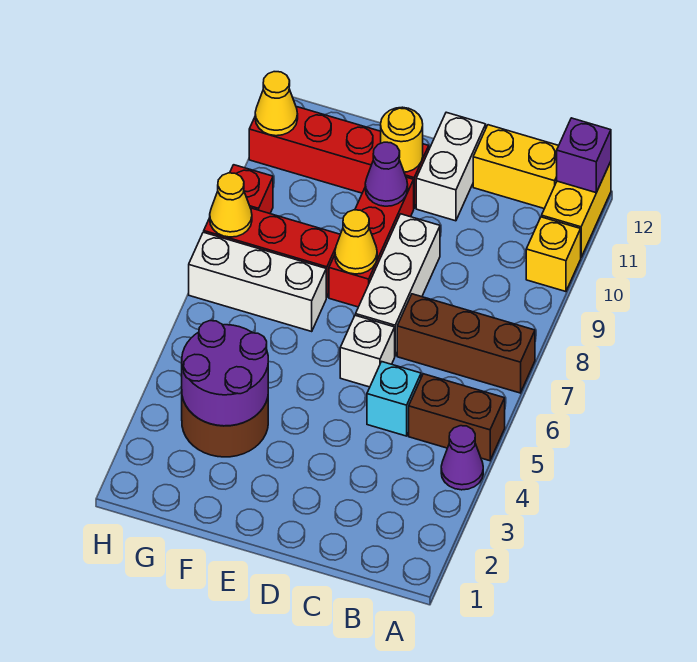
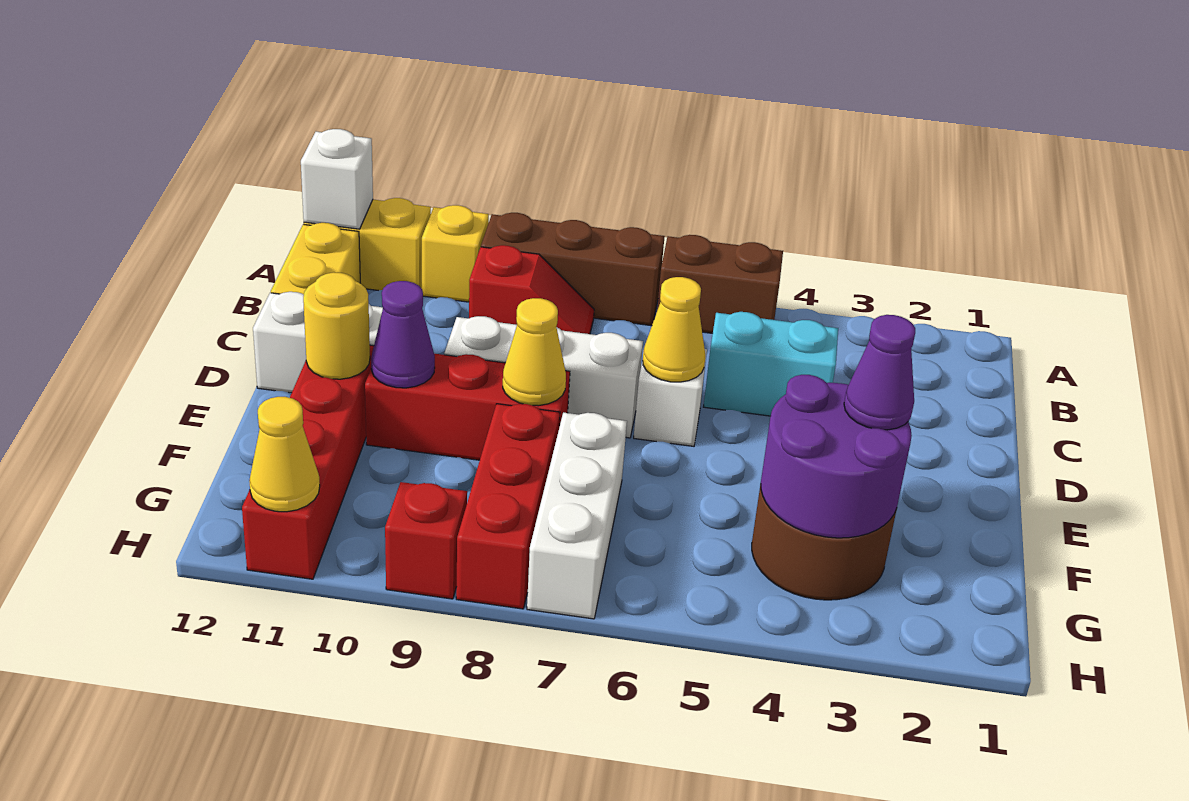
purple 1x1 cone [441,426,483,490] -> purple 1x1 cone moved to [844,315,915,430]
brown 1x2 brick [409,374,505,461] -> brown 1x2 brick turned to [657,235,783,333]
brown 1x3 brick [397,294,535,393] -> brown 1x3 brick turned to [481,213,665,326]
purple 1x1 brick [557,118,611,193] -> white 1x1 brick [301,129,373,229]
none -> red 1x2 slope [469,245,594,334]
cyan 1x1 brick [367,362,421,436] -> cyan 1x2 brick [704,312,838,416]
yellow 1x1 cone [210,173,252,237] -> yellow 1x1 cone moved to [643,277,705,382]

